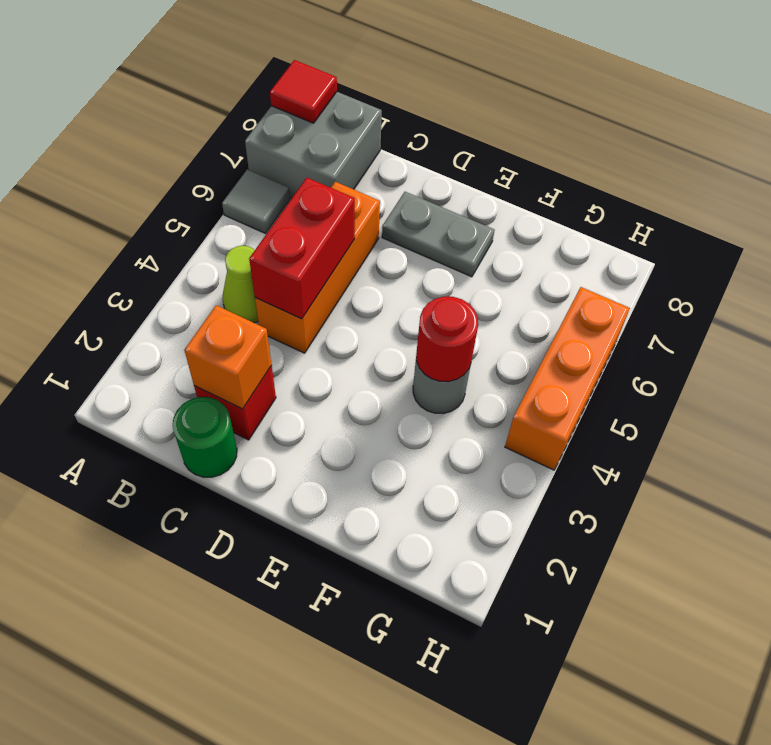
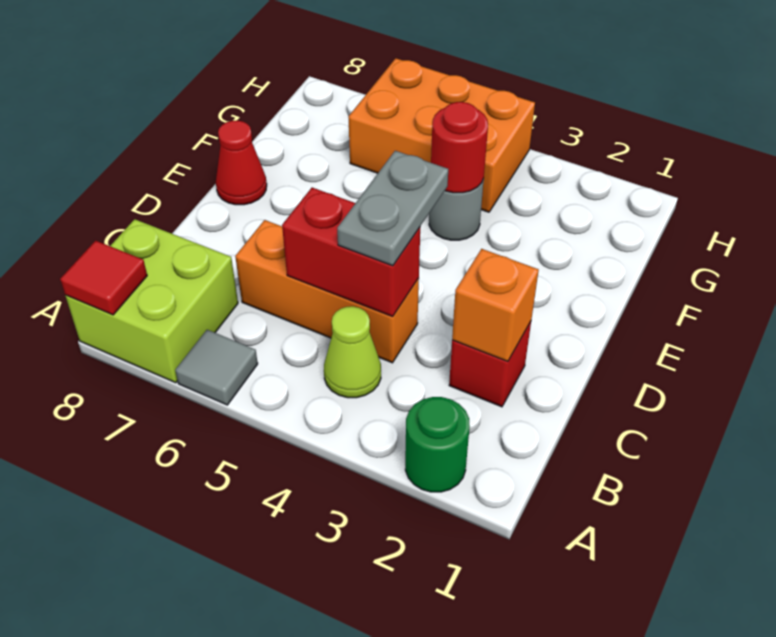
grey 2x2 brick [245,92,382,198] -> lime 2x2 brick [65,219,238,383]
green 1x1 round brick [173,397,237,477] -> green 1x1 round brick moved to [405,397,470,492]
grey 1x2 plate [382,192,494,277] -> grey 1x2 plate moved to [337,151,448,266]
none -> red 1x1 cone [216,121,267,205]
orange 1x3 brick [505,287,630,470] -> orange 2x3 brick [348,58,535,212]

